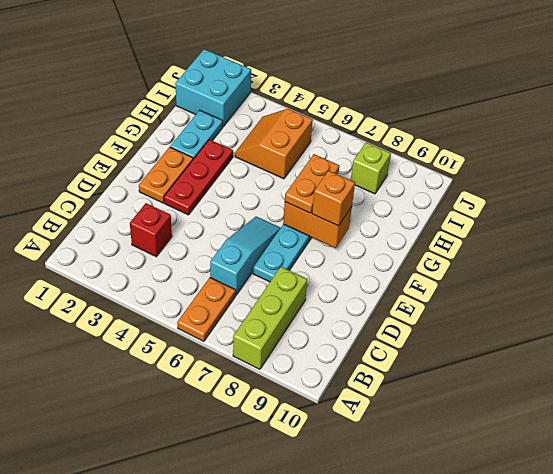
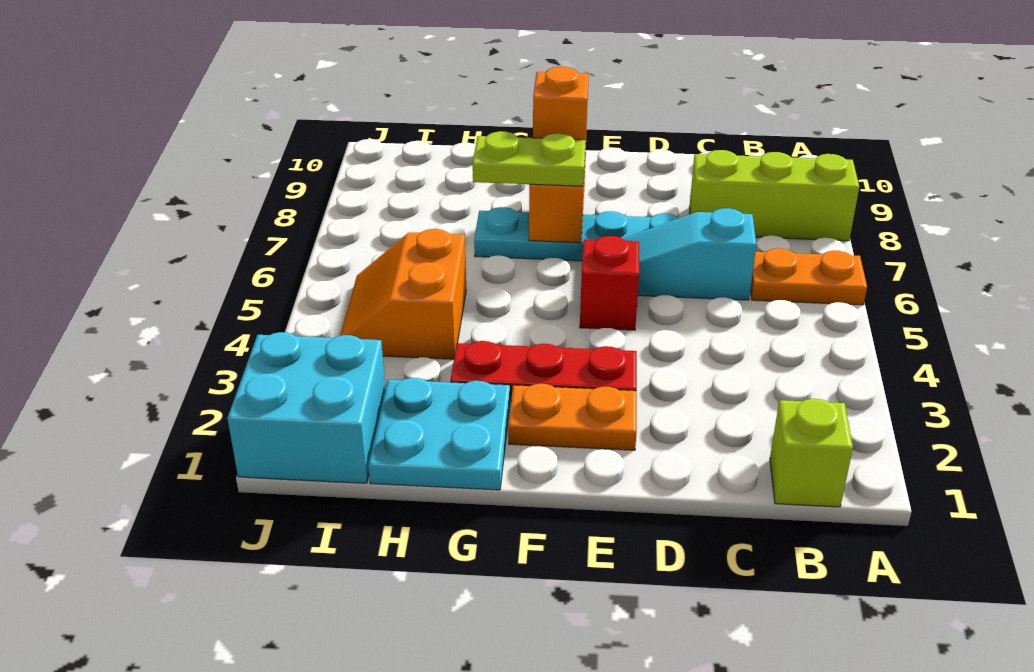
red 1x1 brick [130,203,172,257] -> red 1x1 brick moved to [580,236,639,330]
orange 1x2 plate [285,154,339,213] -> lime 1x2 plate [472,131,586,186]
cyan 1x2 plate [170,110,223,159] -> cyan 2x2 plate [368,378,510,490]
orange 2x2 slope [235,109,313,179] -> orange 2x2 slope turned to [340,229,466,359]
lime 1x1 brick [351,142,391,194] -> lime 1x1 brick moved to [770,399,853,507]

